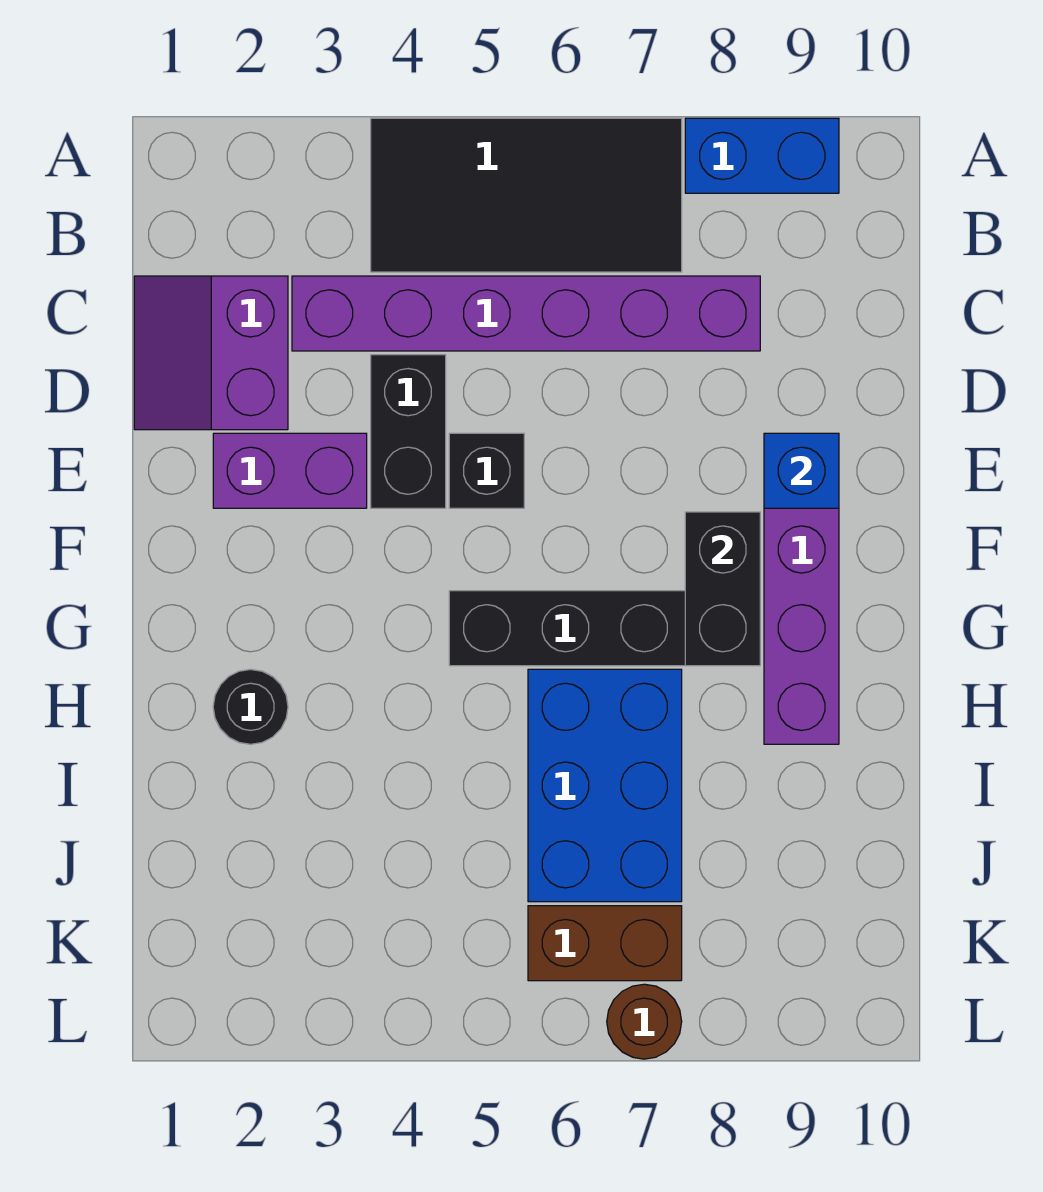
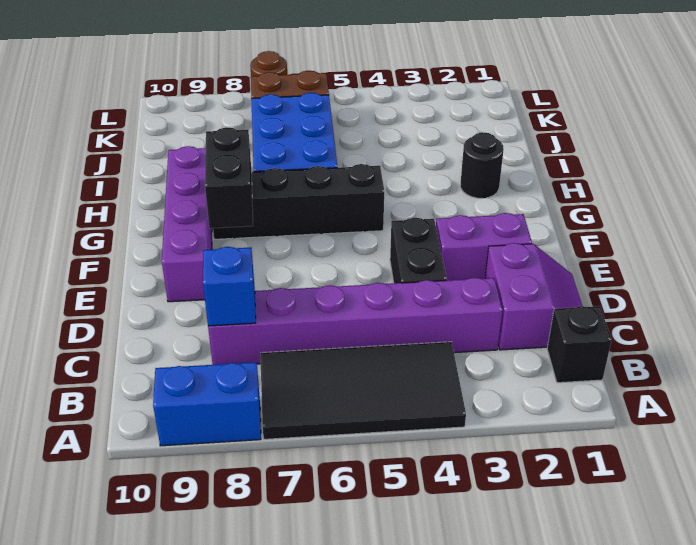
black 1x1 brick [449,433,524,508] -> black 1x1 brick moved to [547,306,612,383]
blue 1x1 brick [764,433,839,508] -> blue 1x1 brick moved to [203,247,256,326]

